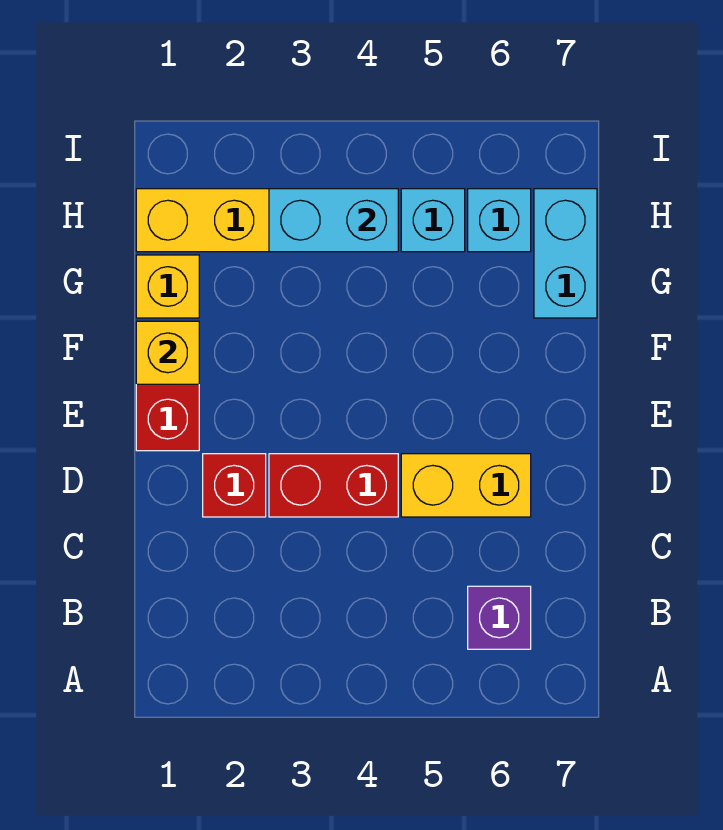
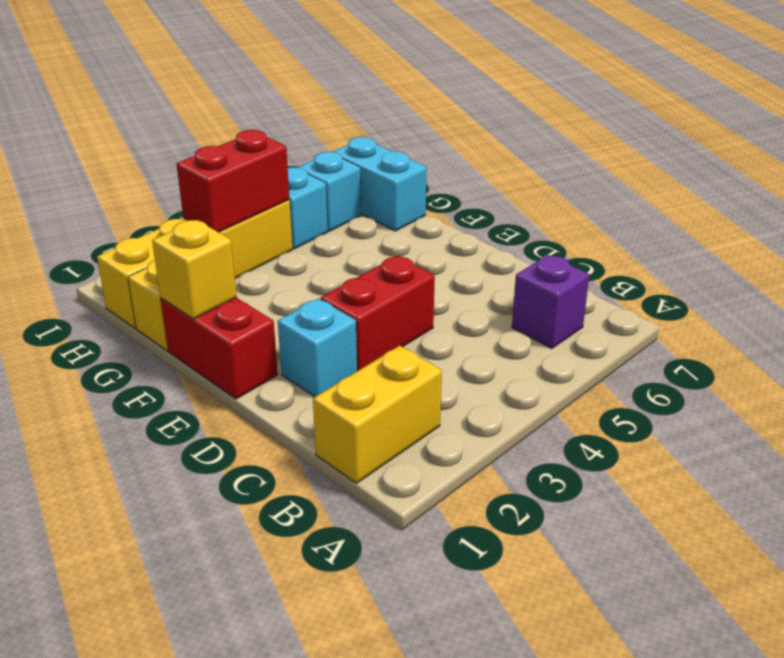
red 1x1 brick [203,454,266,517] -> cyan 1x1 brick [278,299,357,397]
yellow 1x2 brick [401,454,531,517] -> yellow 1x2 brick moved to [313,346,442,483]
cyan 1x2 brick [269,189,398,252] -> red 1x2 brick [177,130,289,232]

